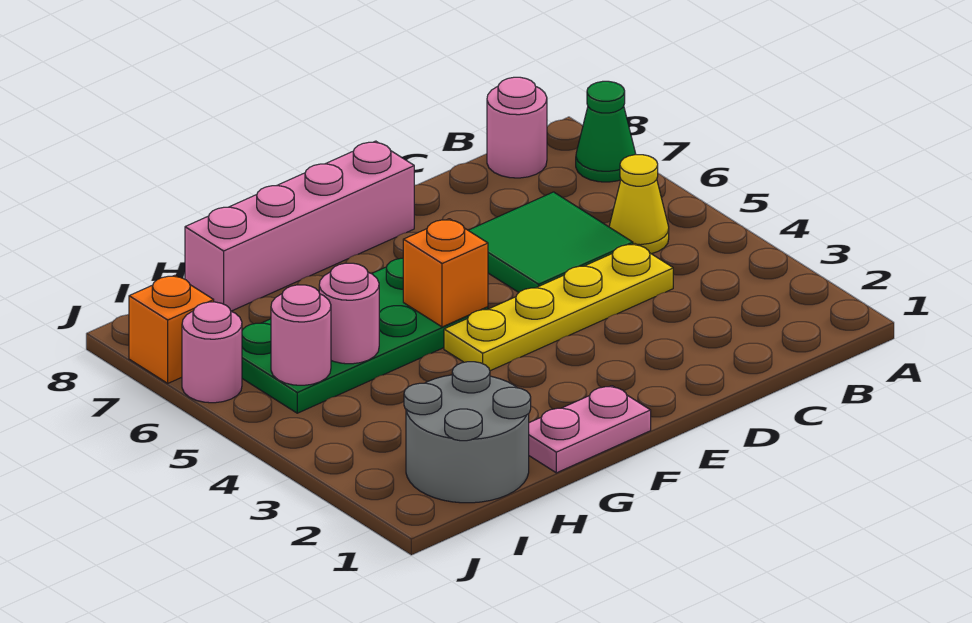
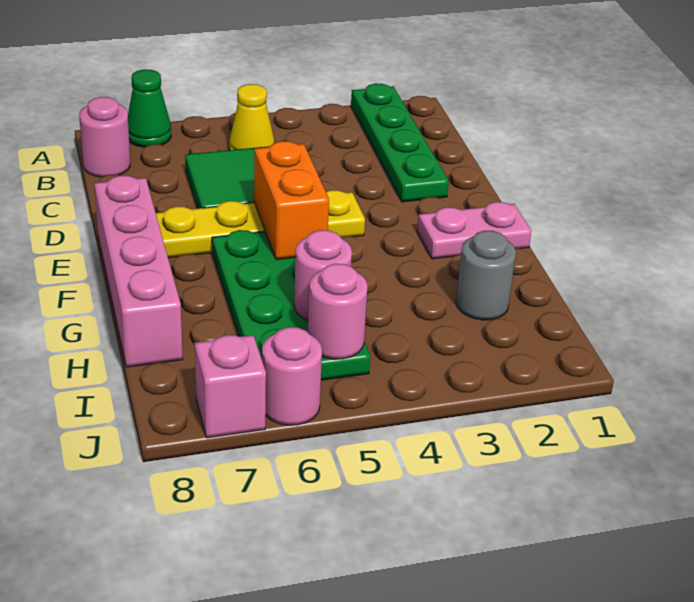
none -> green 1x4 plate [351,83,449,202]
yellow 1x4 plate [444,244,673,371] -> yellow 1x4 plate turned to [156,190,365,258]
pink 1x2 plate [529,386,651,473] -> pink 1x2 plate turned to [417,202,531,259]
orange 1x1 brick [403,219,488,327] -> orange 1x2 brick [254,141,329,260]
grey 2x2 round brick [404,362,531,503] -> grey 1x1 round brick [456,230,516,320]
orange 1x1 brick [129,275,214,383] -> pink 1x1 brick [195,335,266,438]

